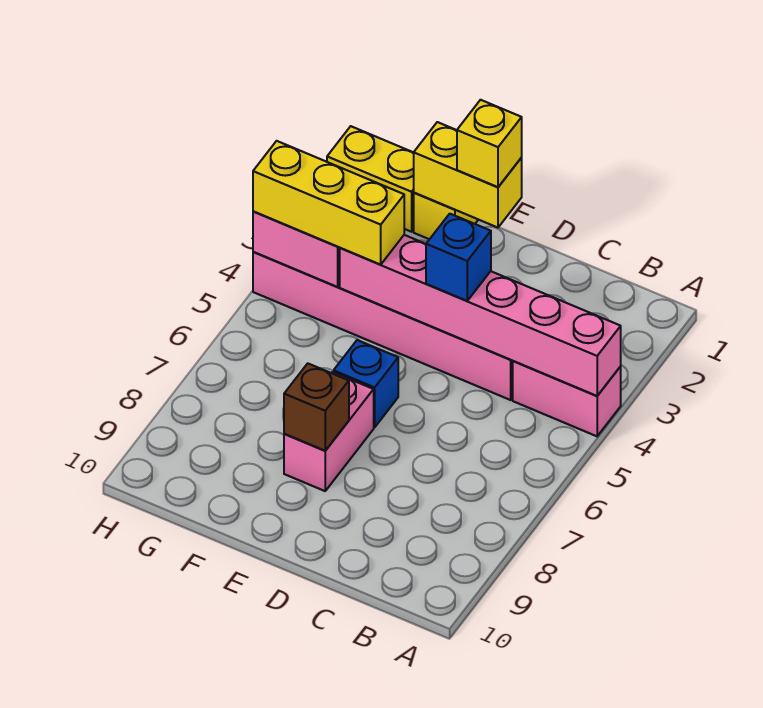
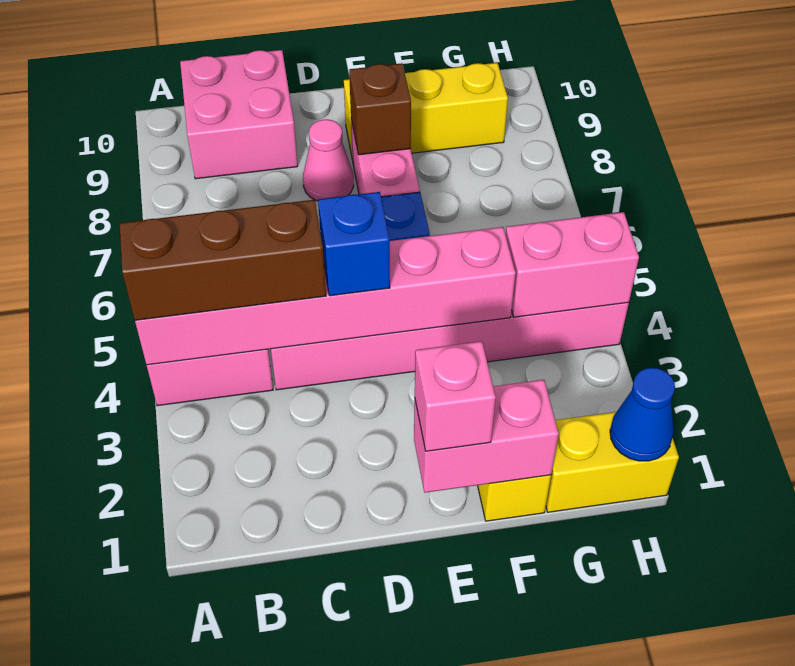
none -> brown 1x3 brick [120,200,326,320]
none -> pink 2x2 brick [180,50,298,179]
none -> pink 1x1 cone [303,119,354,201]
yellow 1x2 brick [414,122,522,228] -> pink 1x2 brick [414,380,559,493]
yellow 1x1 brick [457,100,522,187] -> pink 1x1 brick [415,341,496,451]
yellow 1x3 brick [253,141,404,265] -> yellow 1x3 brick moved to [344,63,508,160]
none -> blue 1x1 cone [610,368,675,461]

